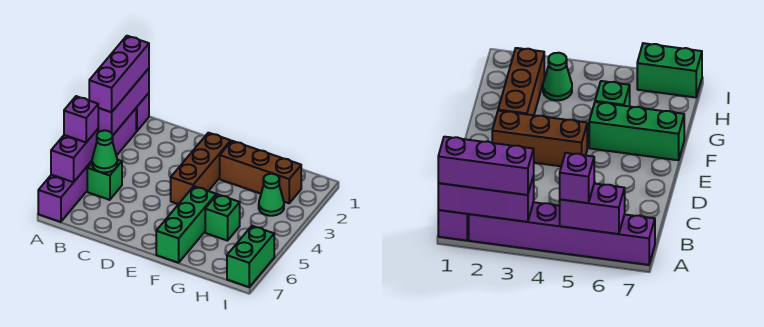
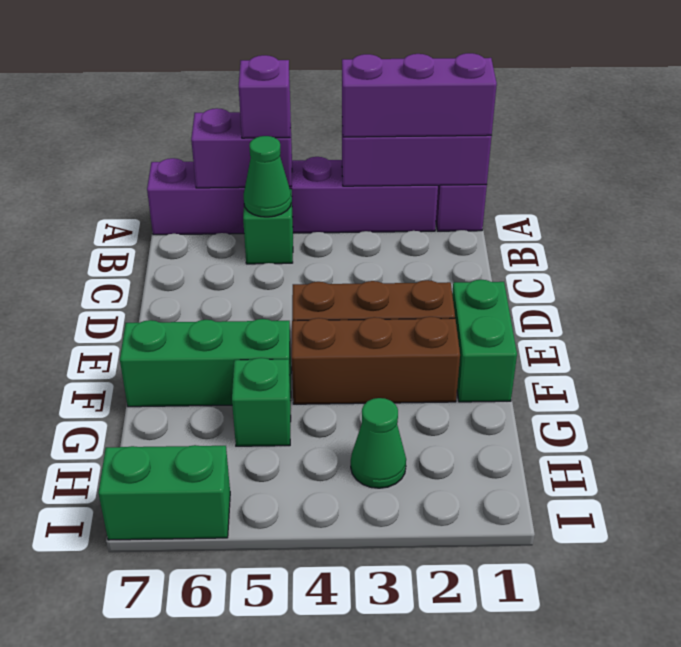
none -> green 1x2 brick [452,280,517,402]
brown 1x3 brick [220,141,301,203] -> brown 1x3 brick turned to [292,317,460,404]

